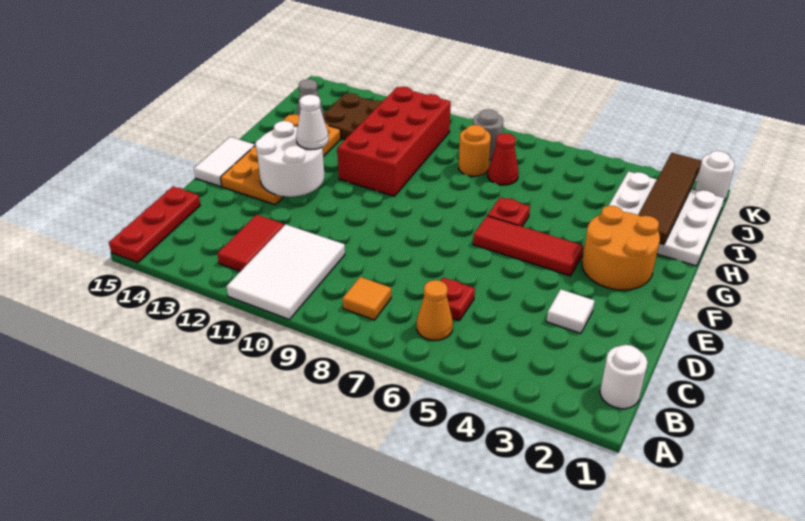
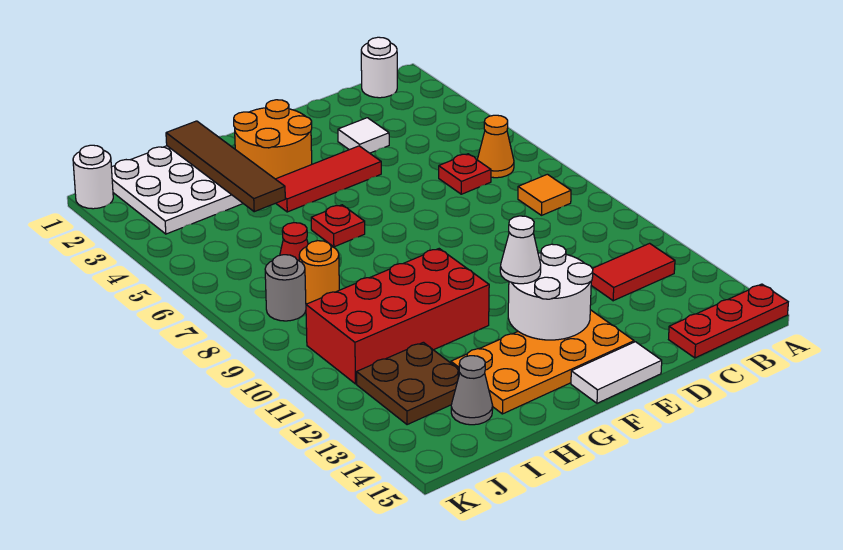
white 2x3 tile [227,224,345,320] -> none
red 1x3 tile [473,216,584,276] -> red 1x3 tile turned to [276,146,381,212]
brown 1x4 tile [638,153,702,245] -> brown 1x4 tile turned to [166,121,285,212]

